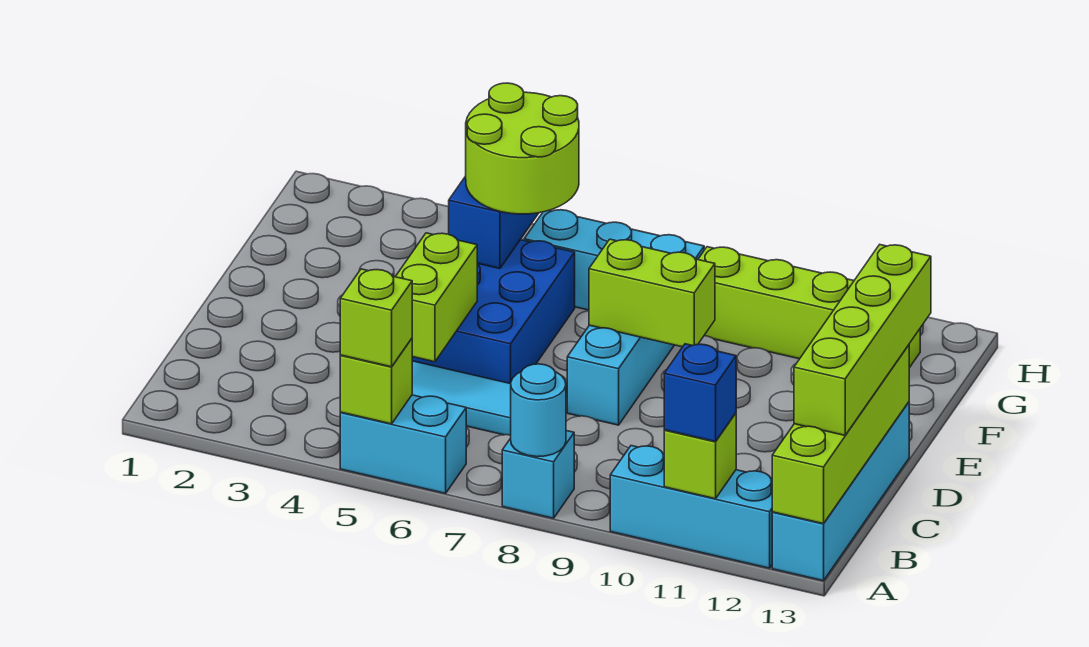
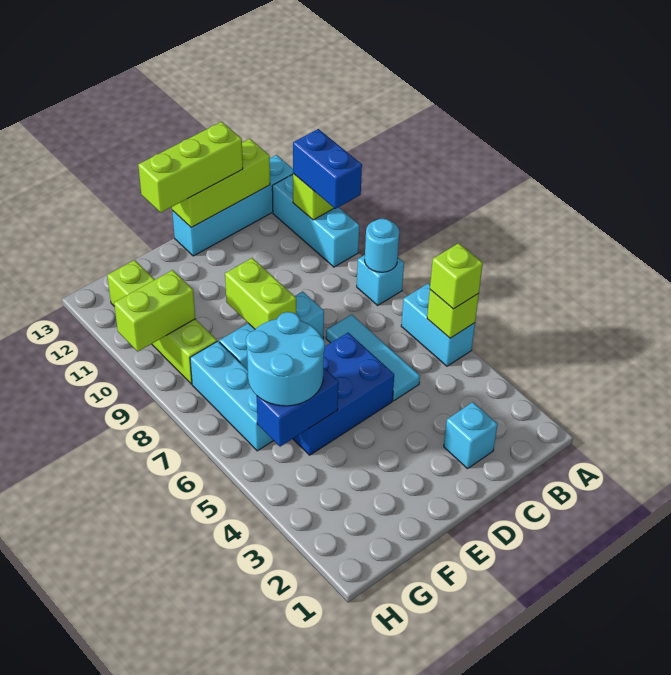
blue 1x1 brick [664,344,736,442] -> blue 1x2 brick [293,129,362,209]
lime 1x4 brick [772,345,909,524] -> lime 1x3 brick [172,139,270,227]
lime 1x4 brick [794,245,931,435] -> lime 1x3 brick [138,122,243,212]
none -> cyan 1x1 brick [444,402,498,469]
lime 1x2 brick [395,233,477,362] -> lime 1x2 brick moved to [114,270,195,352]
lime 2x2 round brick [466,83,579,214] -> cyan 2x2 round brick [246,312,325,406]

